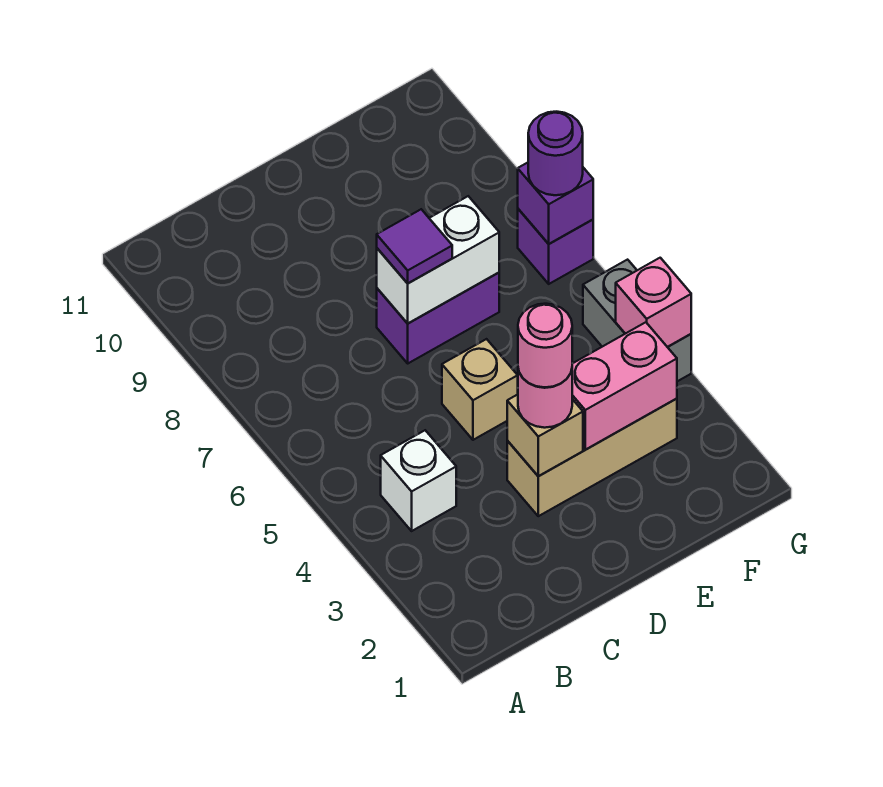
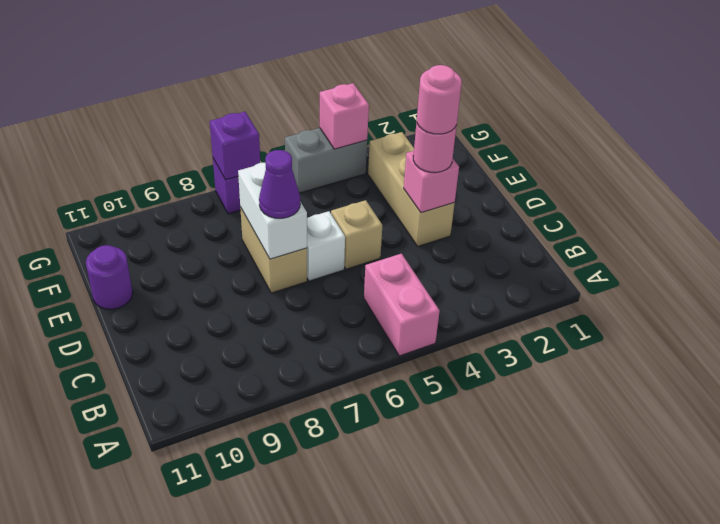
white 1x1 brick [381,430,456,531] -> white 1x1 brick moved to [307,211,345,281]
tan 1x1 brick [507,395,583,476] -> pink 1x1 brick [404,151,459,213]
purple 1x2 brick [377,273,499,363] -> tan 1x2 brick [240,207,307,293]
purple 1x1 tile [377,209,452,283] -> purple 1x1 cone [259,150,300,218]
pink 1x2 brick [572,322,677,450] -> pink 1x2 brick moved to [364,254,440,356]
purple 1x1 round brick [528,112,583,195] -> purple 1x1 round brick moved to [86,245,133,309]

